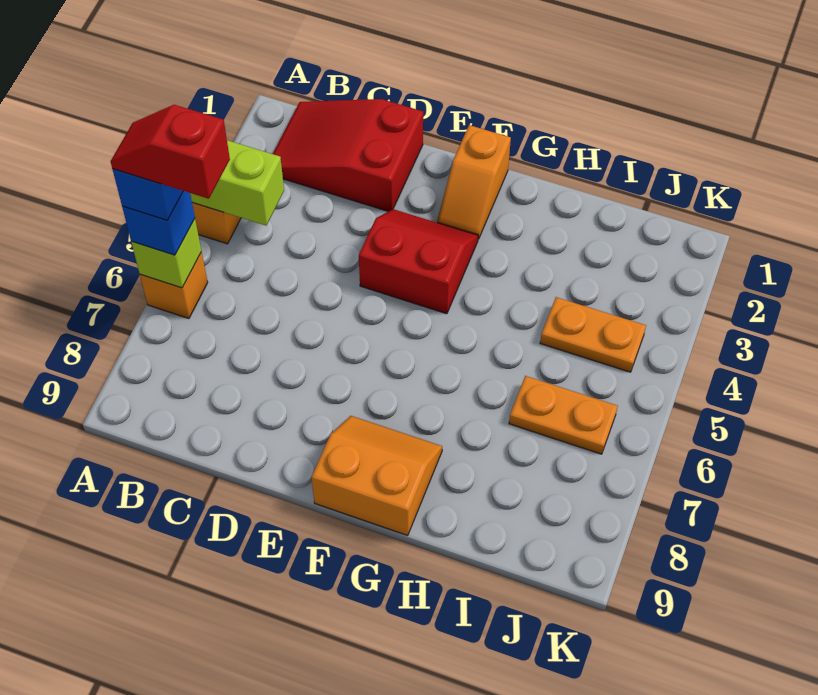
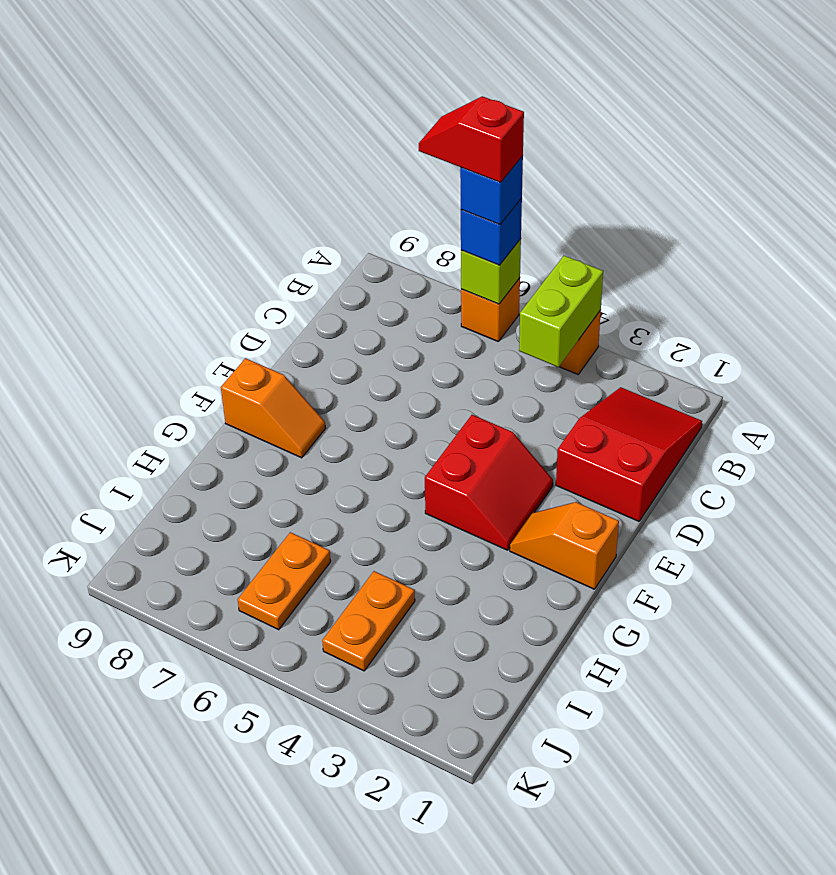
red 1x2 slope [110,105,230,199] -> red 1x2 slope turned to [419,96,524,182]
orange 2x2 slope [311,416,442,535] -> orange 1x2 slope [221,358,326,458]

